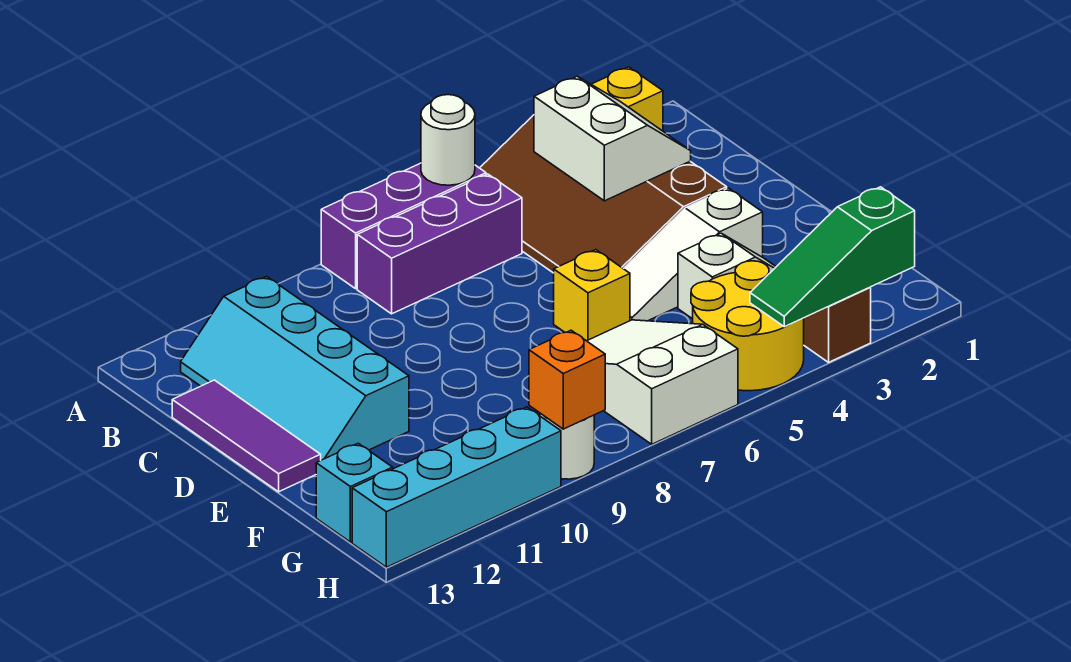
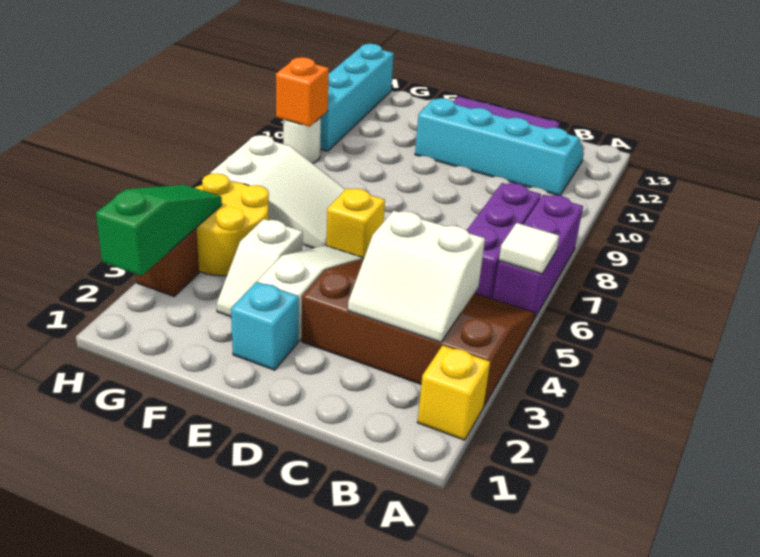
white 1x1 round brick [421,95,475,185] -> white 1x1 tile [499,223,559,274]
cyan 1x1 brick [316,443,393,542] -> cyan 1x1 brick moved to [231,282,299,370]

